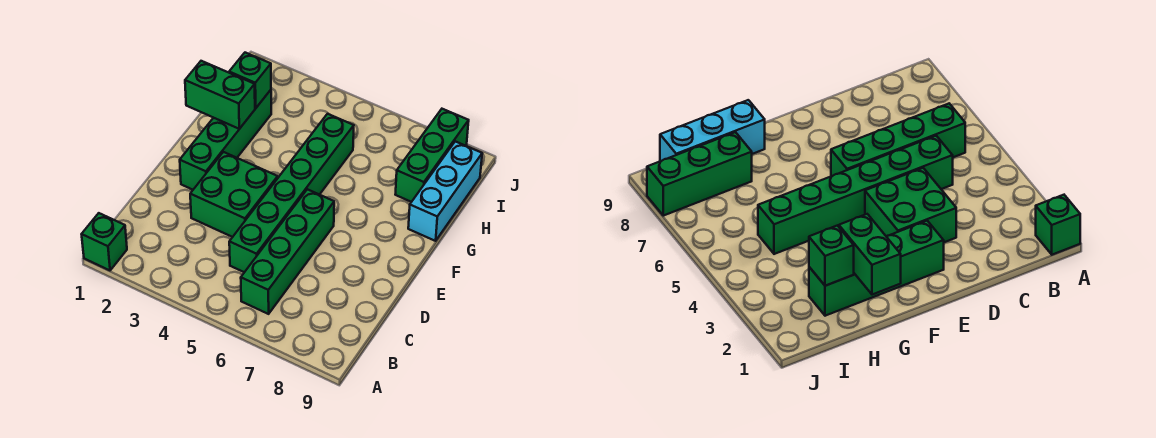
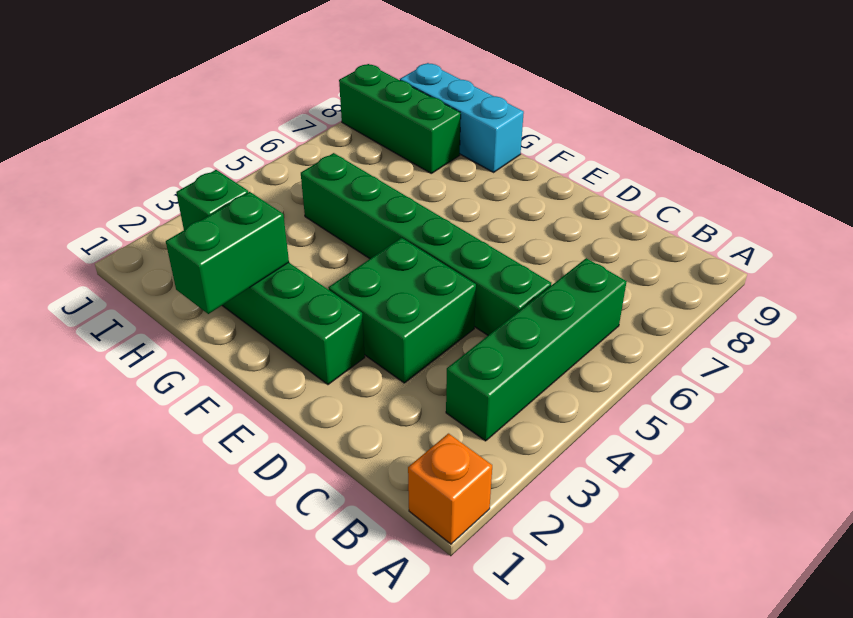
green 1x1 brick [82,213,127,270] -> orange 1x1 brick [408,434,492,544]
green 1x4 brick [241,189,334,314] -> green 1x4 brick turned to [446,258,627,441]

